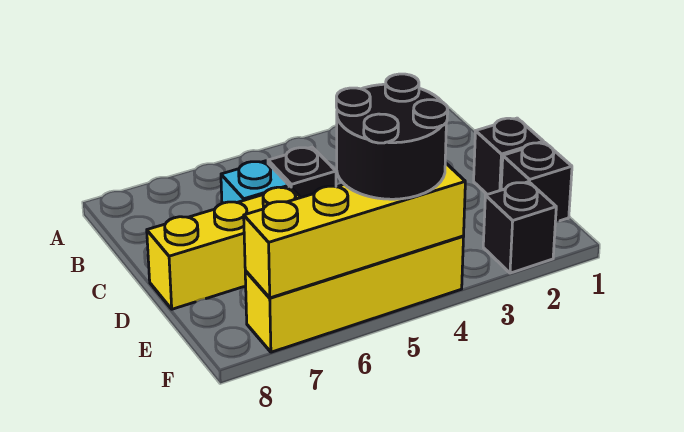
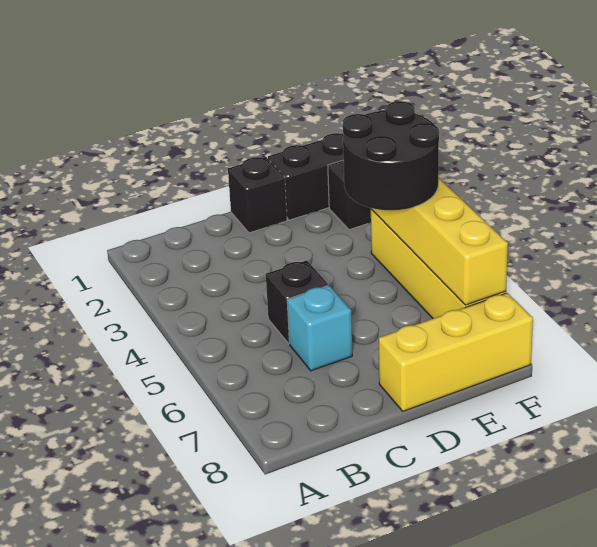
yellow 1x3 brick [147,187,301,309] -> yellow 1x3 brick turned to [379,293,533,411]
black 1x1 brick [501,143,572,222] -> black 1x2 brick [268,133,344,220]

